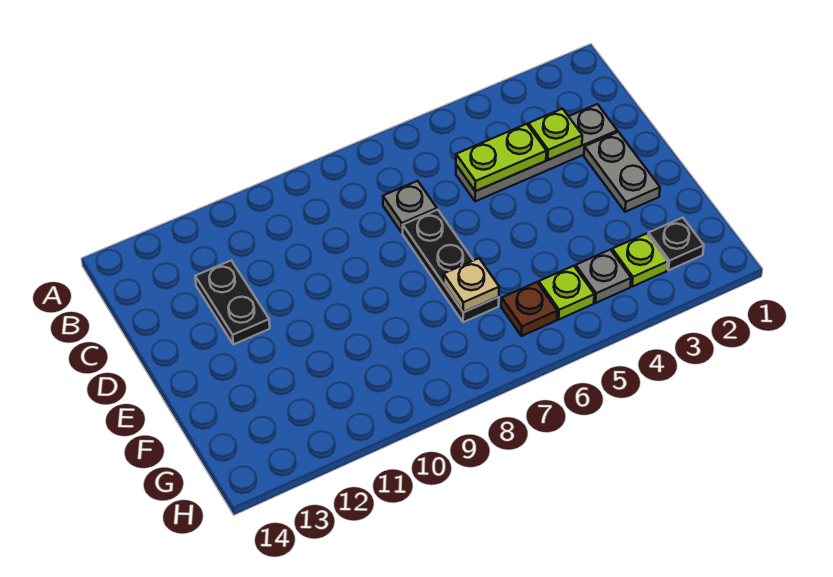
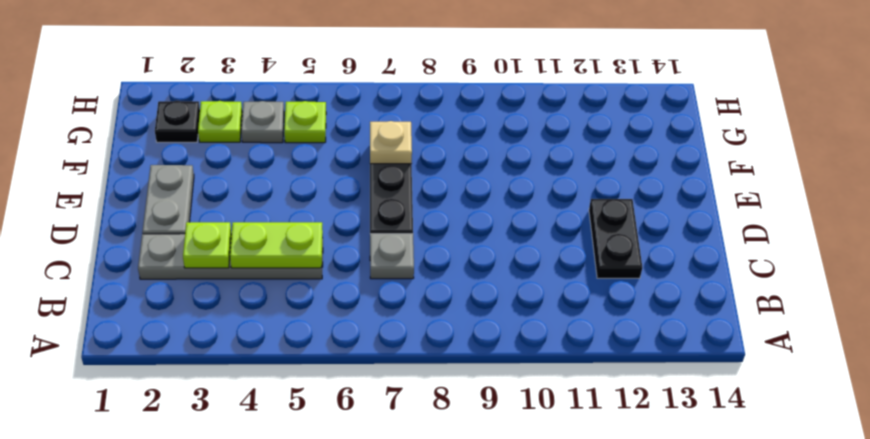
brown 1x1 plate [501,282,557,336] -> none

